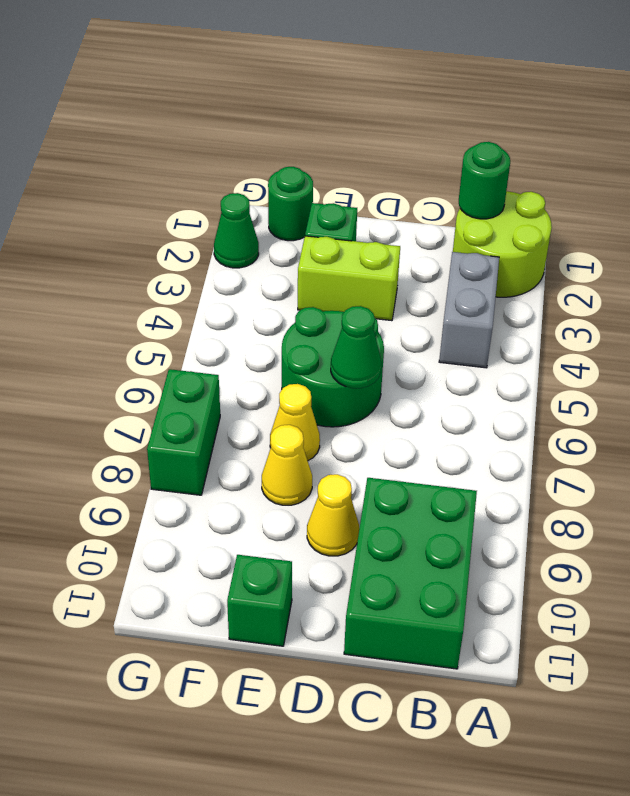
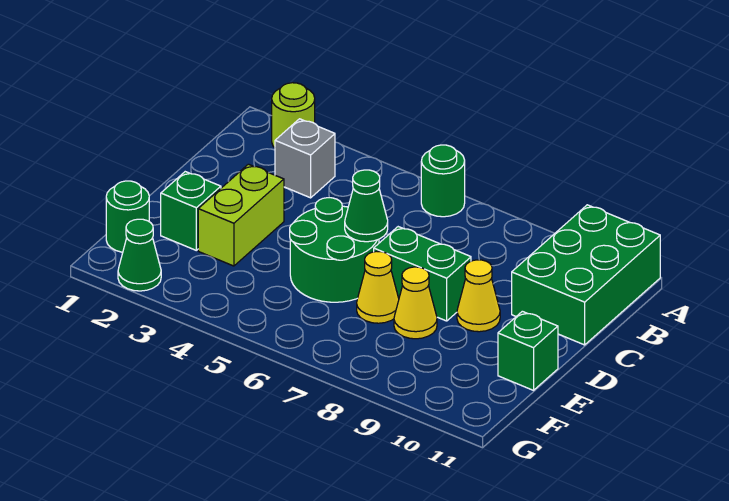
lime 2x2 round brick [453,191,552,297] -> lime 1x1 round brick [272,83,315,148]
green 1x1 round brick [459,142,510,219] -> green 1x1 round brick moved to [421,145,465,217]
grey 1x2 brick [439,252,499,368] -> grey 1x1 brick [275,119,335,198]
green 2x3 brick [344,478,477,669] -> green 2x3 brick turned to [512,205,660,345]
green 1x2 brick [147,369,220,495] -> green 1x2 brick moved to [374,227,471,321]

